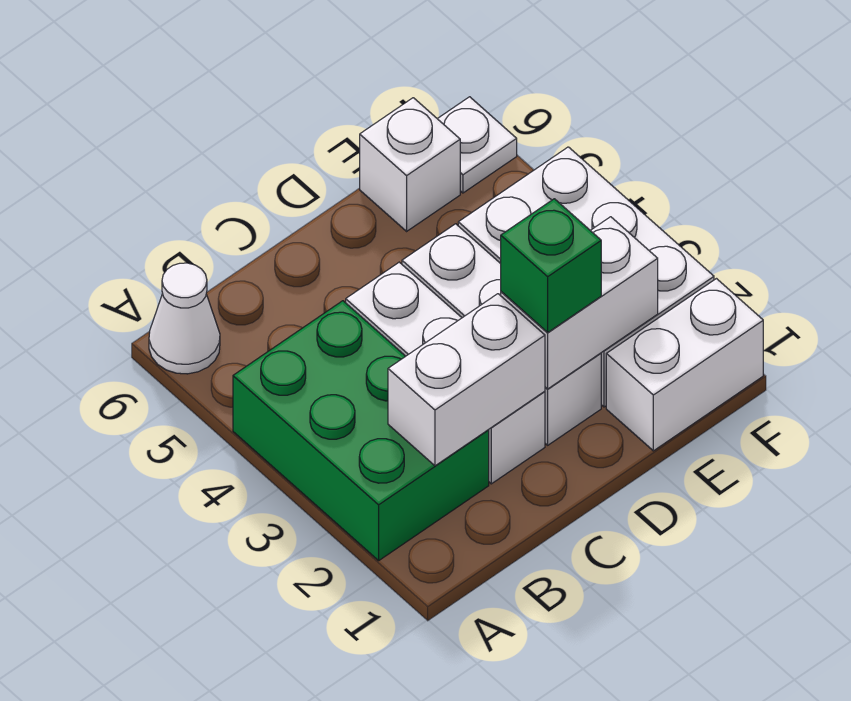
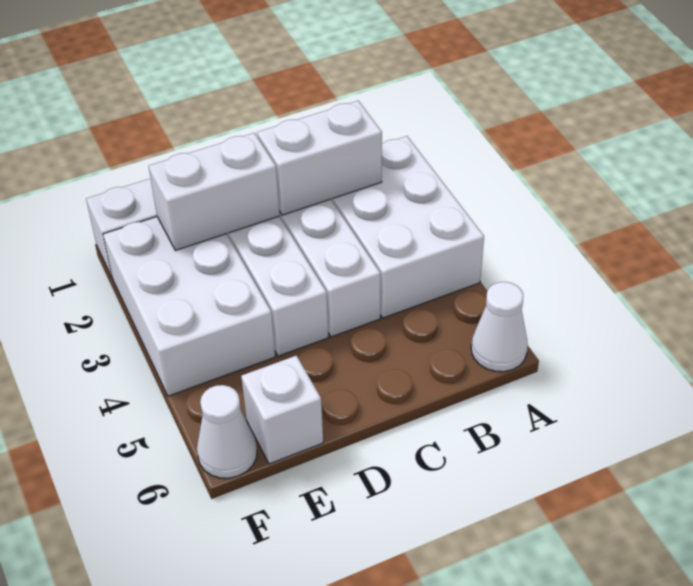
green 2x3 brick [233,301,489,561] -> white 2x3 brick [331,136,484,318]
green 1x1 brick [501,199,601,332] -> none
white 1x1 plate [438,97,517,193] -> white 1x1 cone [197,385,257,478]

